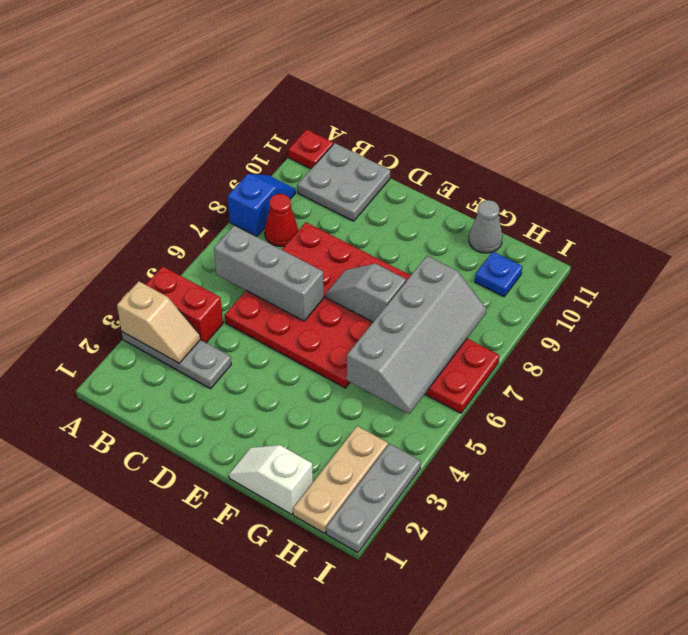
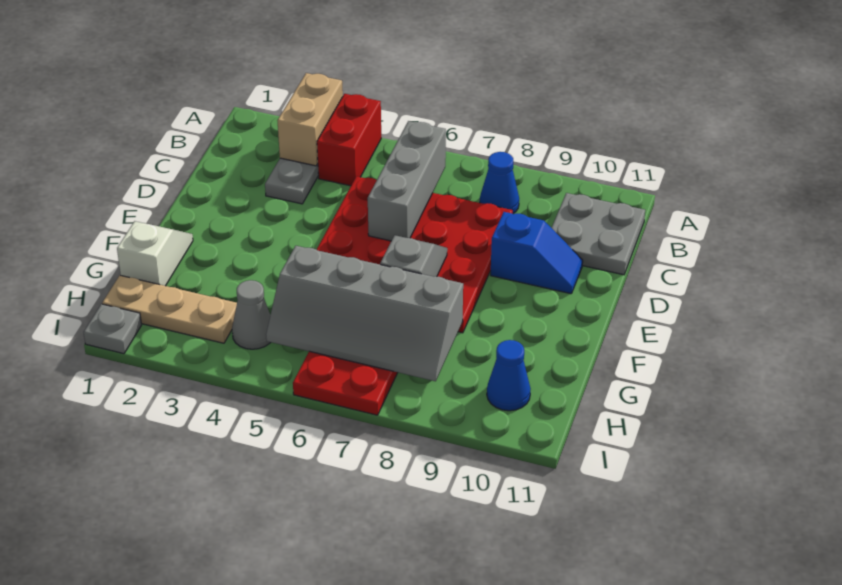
tan 1x2 slope [117,281,201,363] -> tan 1x2 brick [277,73,343,166]
blue 1x2 slope [228,174,295,237] -> blue 1x2 slope moved to [491,212,583,294]
red 1x1 plate [288,129,333,169] -> none
red 1x1 cone [265,194,298,247] -> blue 1x1 cone [480,152,519,214]
grey 1x1 cone [469,200,503,253] -> grey 1x1 cone moved to [232,280,271,349]
blue 1x1 plate [475,252,522,297] -> blue 1x1 cone [487,340,531,411]
grey 1x3 plate [326,444,421,553] -> grey 1x1 plate [83,304,141,354]

